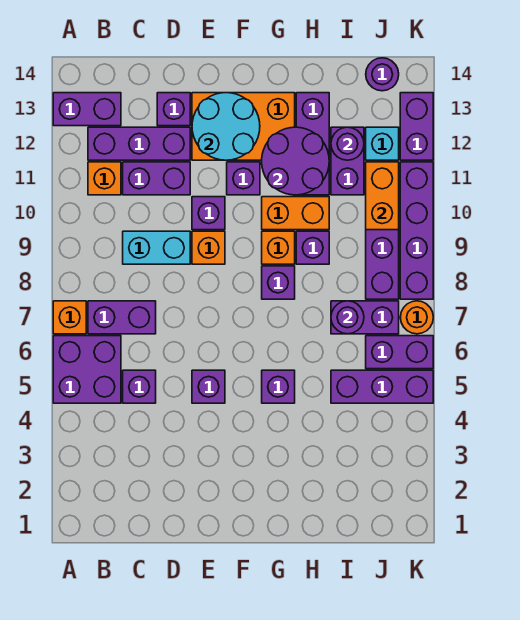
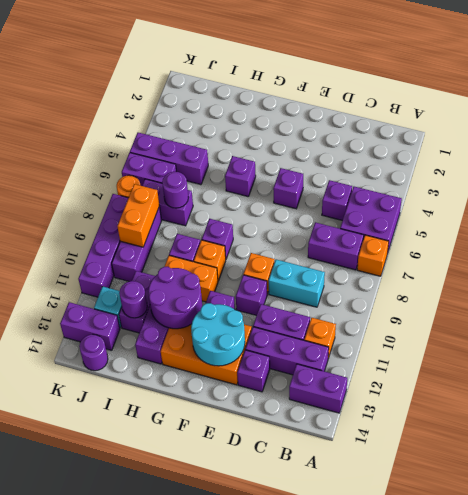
orange 1x2 brick [366,162,399,230] -> orange 1x2 brick moved to [117,184,160,247]
purple 1x2 brick [400,93,433,160] -> purple 1x2 brick turned to [60,302,120,350]

